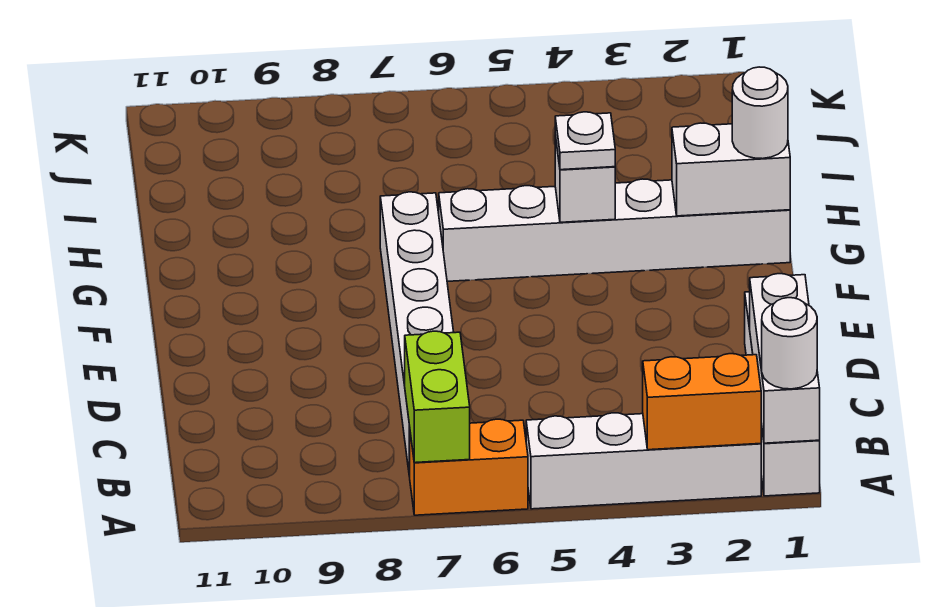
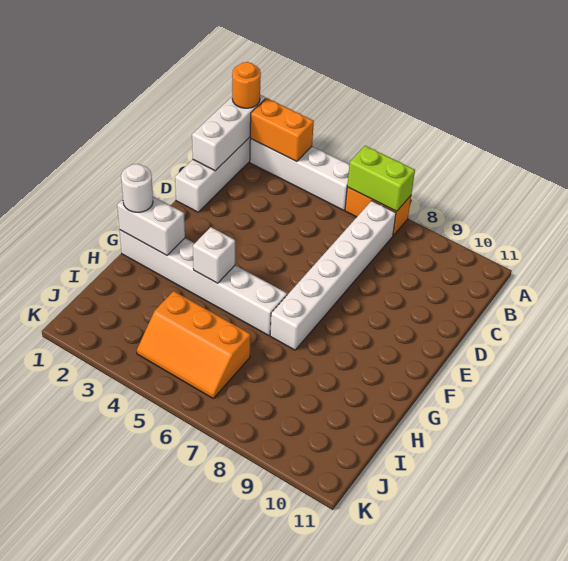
white 1x1 round brick [762,298,817,389] -> orange 1x1 round brick [232,62,261,108]
lime 1x2 brick [405,331,470,463] -> lime 1x2 brick turned to [347,146,415,211]
white 1x1 plate [555,112,615,170] -> none
none -> orange 2x3 slope [137,291,251,398]

